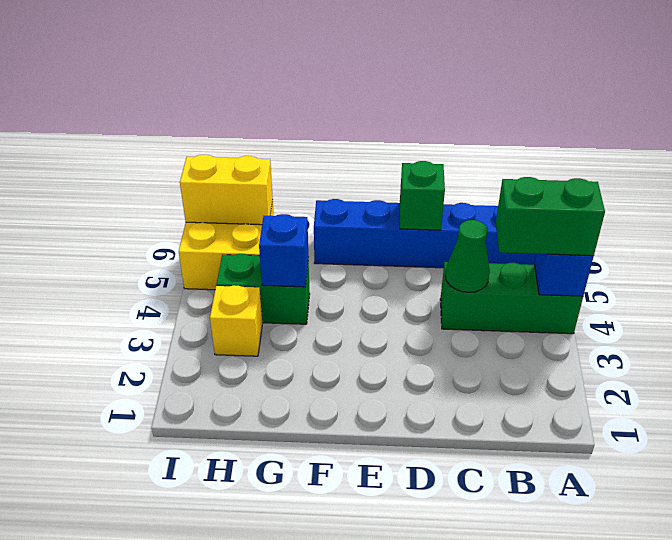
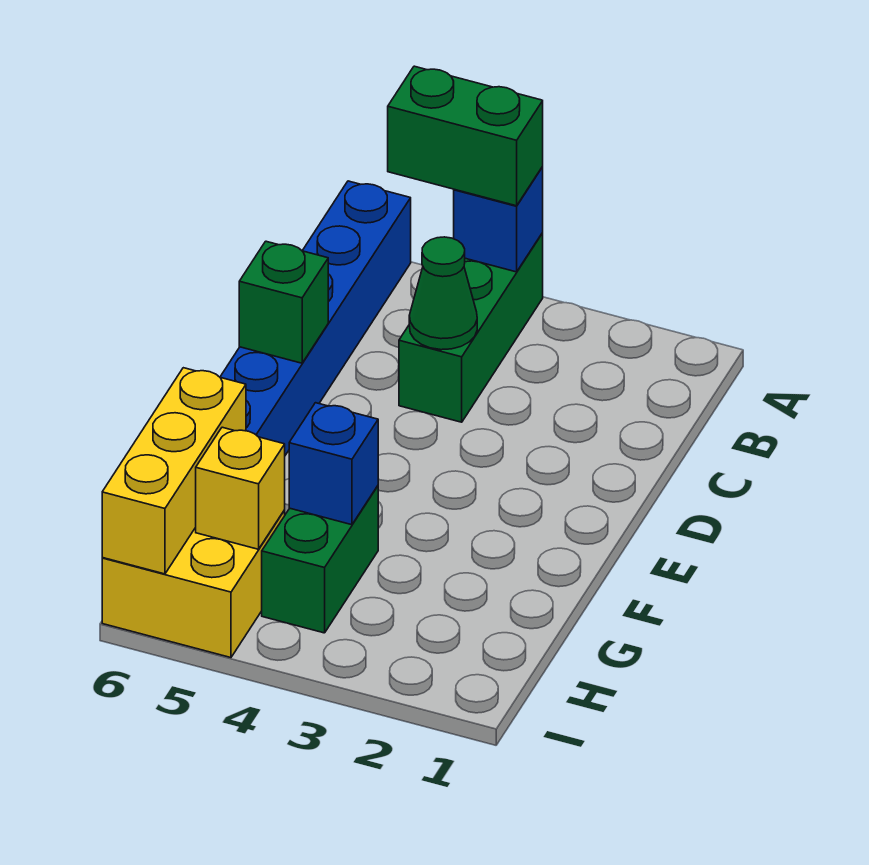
green 1x2 brick [496,177,605,256] -> green 1x2 brick turned to [388,66,543,206]
yellow 1x1 brick [210,285,262,356] -> yellow 1x1 brick moved to [196,427,285,549]
yellow 1x2 brick [180,155,273,225] -> yellow 1x3 brick [102,368,246,574]

